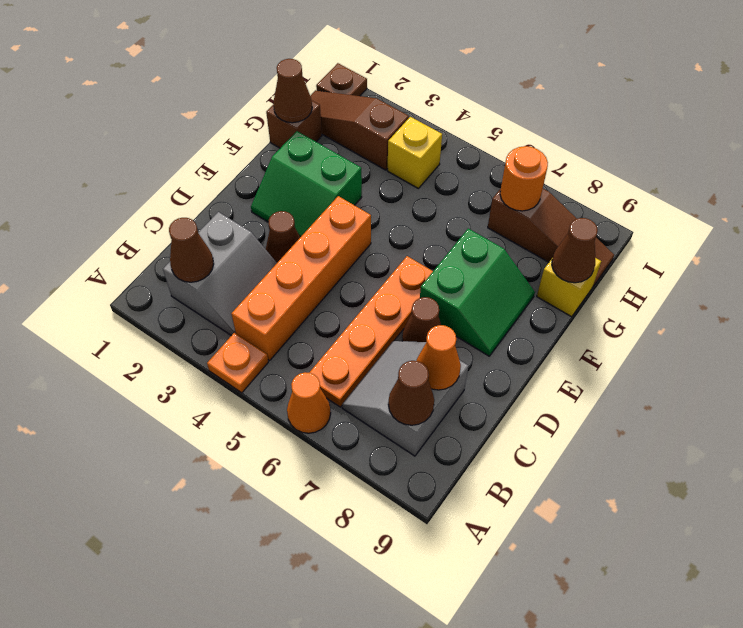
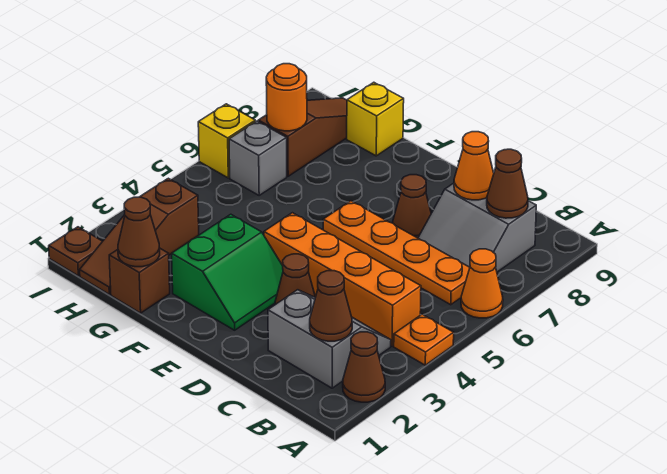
green 2x2 slope [420,229,535,356] -> none
brown 1x1 cone [552,218,598,283] -> brown 1x1 cone moved to [343,332,385,402]
yellow 1x1 brick [388,117,442,189] -> yellow 1x1 brick moved to [198,104,255,178]
none -> grey 1x1 brick [229,121,287,195]

